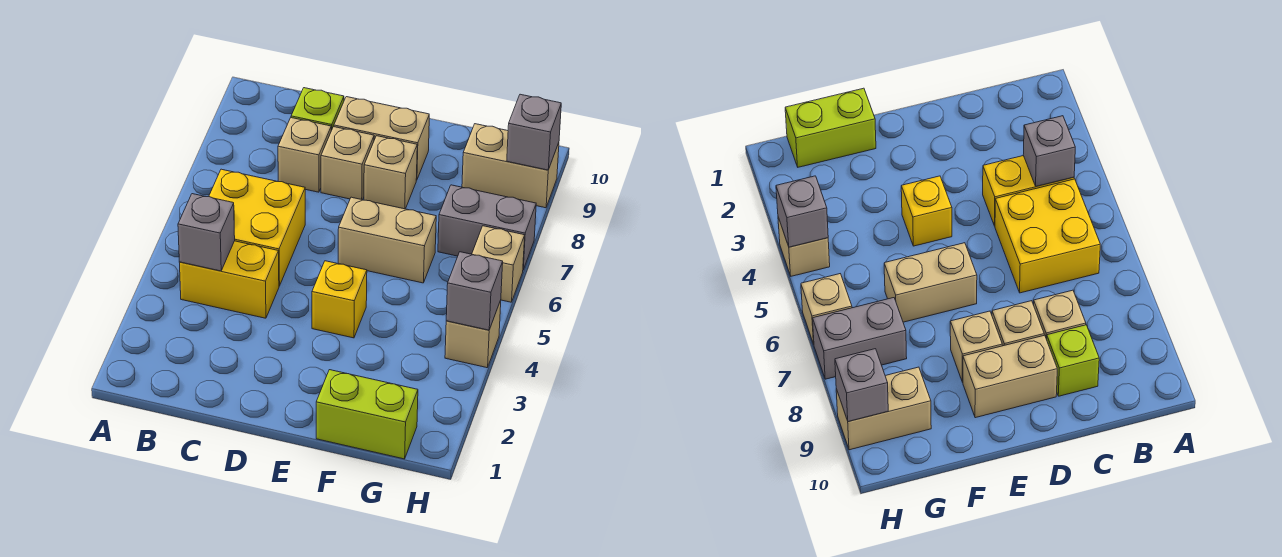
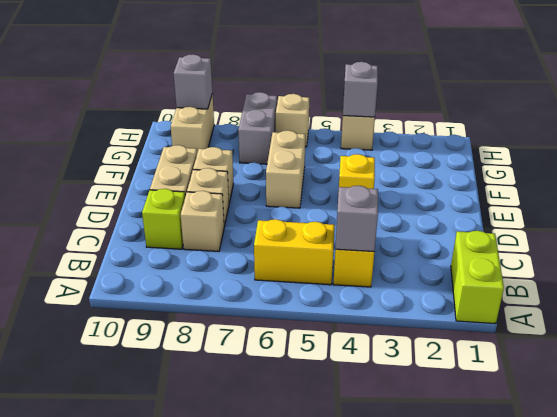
yellow 2x2 brick [209,169,305,286] -> yellow 1x2 brick [254,219,335,285]
lime 1x2 brick [316,370,418,459] -> lime 1x2 brick moved to [451,231,504,324]

